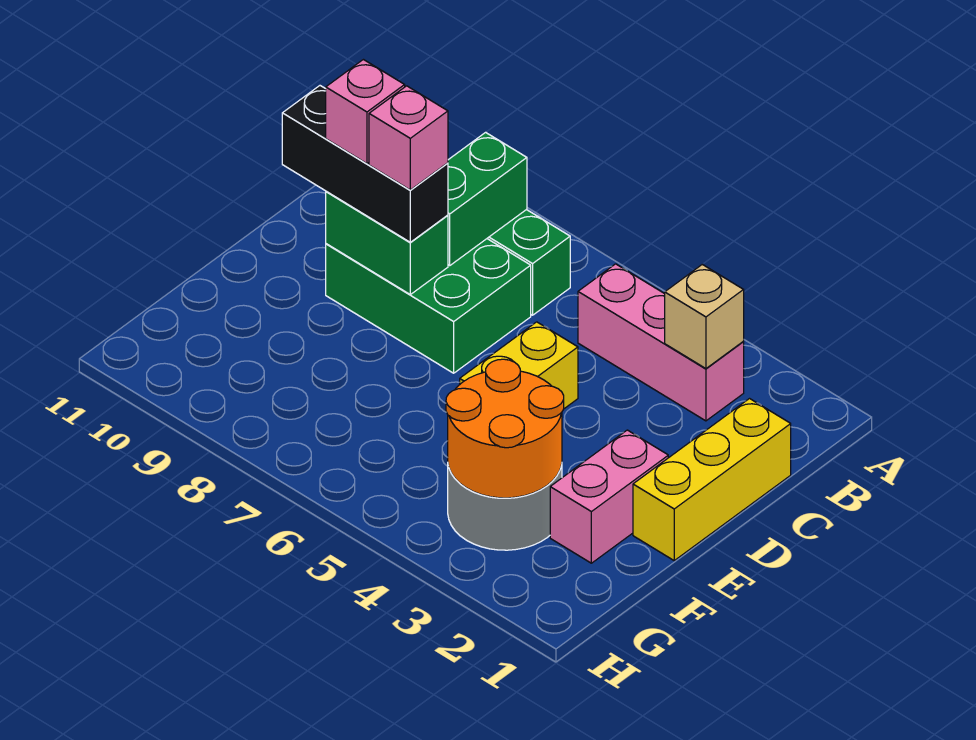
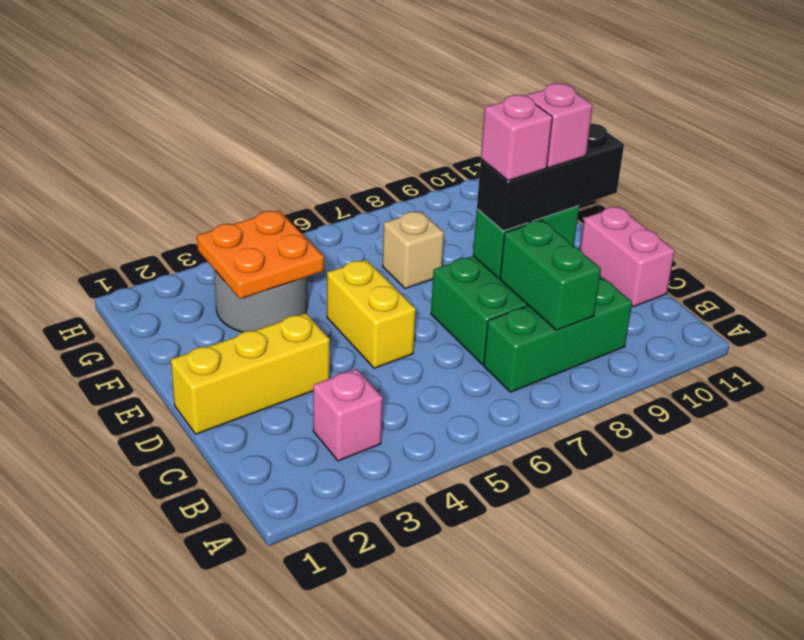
pink 1x3 brick [578,264,744,421] -> pink 1x1 brick [313,369,383,461]
tan 1x1 brick [665,264,744,369] -> tan 1x1 brick moved to [383,211,444,289]
yellow 1x3 brick [633,399,791,560] -> yellow 1x3 brick turned to [171,313,330,434]
pink 1x2 brick [550,430,668,563] -> pink 1x2 brick moved to [580,207,675,307]
orange 2x2 round brick [446,359,564,498] -> orange 2x2 plate [197,211,324,299]

